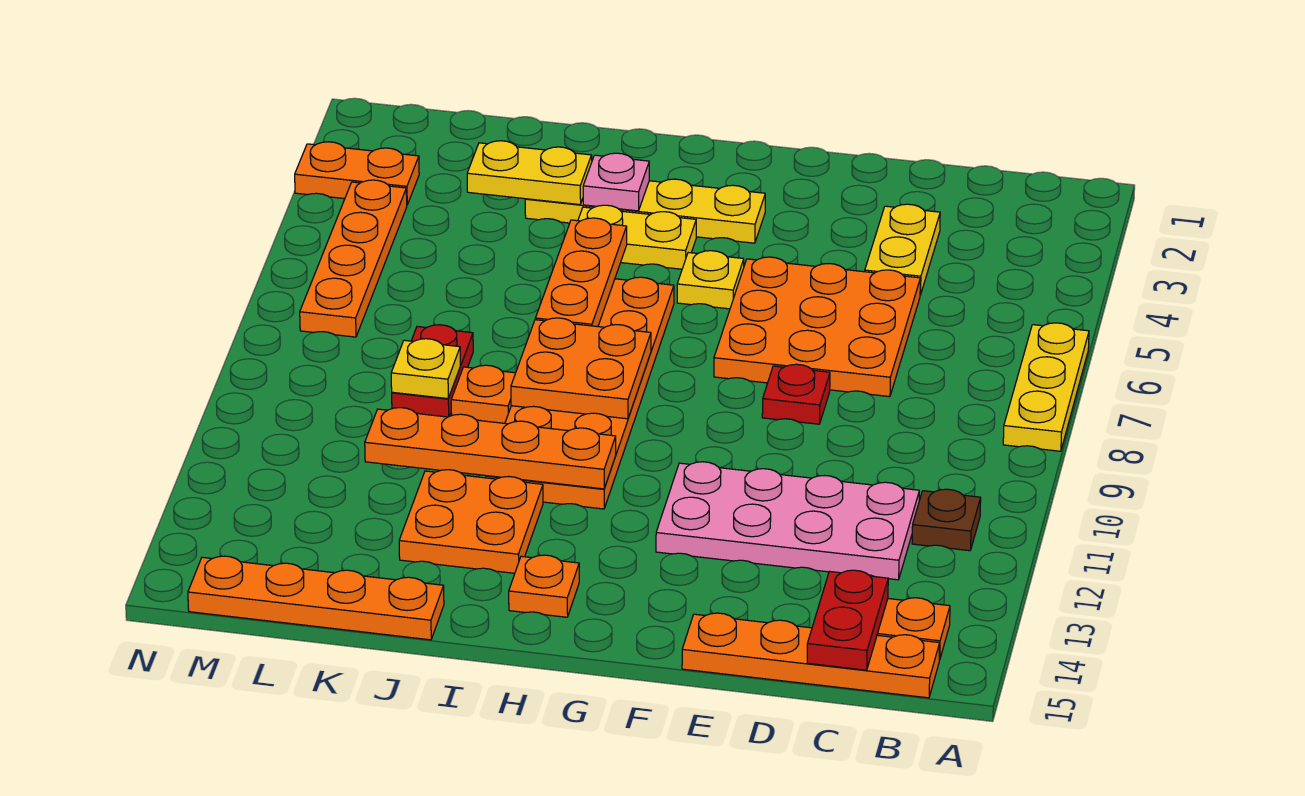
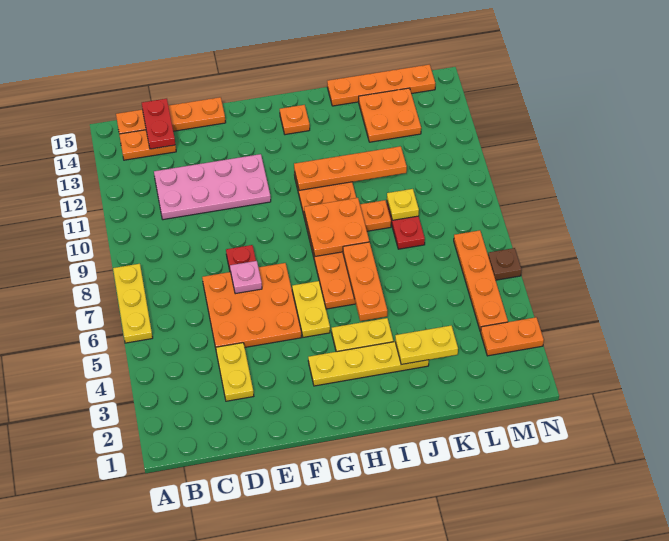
brown 1x1 plate [912,489,981,551] -> brown 1x1 plate moved to [488,248,522,280]
yellow 1x1 plate [677,251,744,309] -> yellow 1x2 plate [292,281,330,337]
pink 1x1 plate [583,153,649,211] -> pink 1x1 plate moved to [230,261,262,294]
orange 2x2 plate [399,470,543,573] -> orange 2x2 plate moved to [359,88,421,142]

